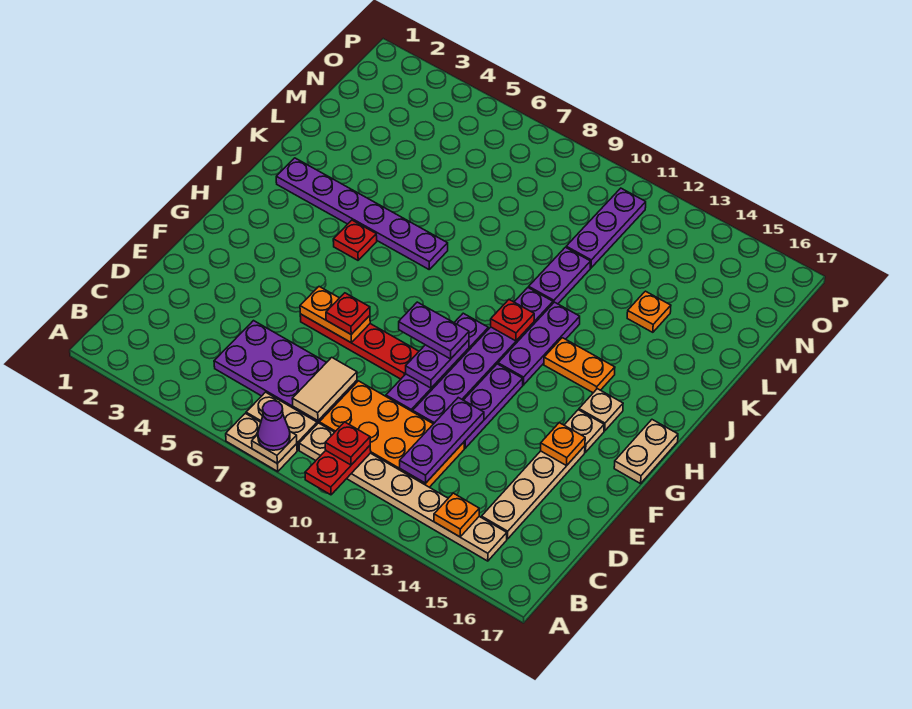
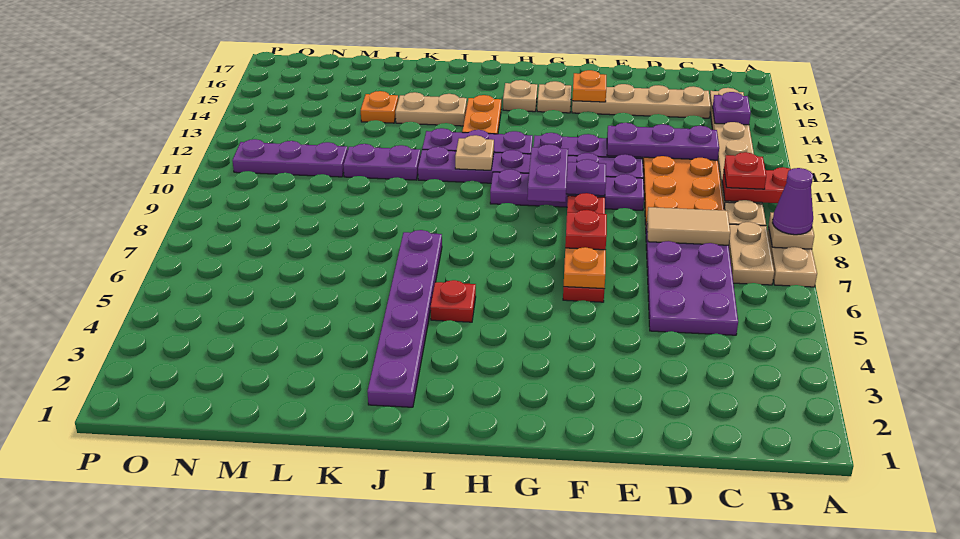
orange 1x1 plate [434,493,479,537] -> purple 1x1 plate [713,92,751,125]
tan 1x2 plate [614,420,678,484] -> tan 1x2 plate moved to [395,92,467,126]
red 1x1 plate [491,300,534,341] -> tan 1x1 plate [455,135,494,170]

